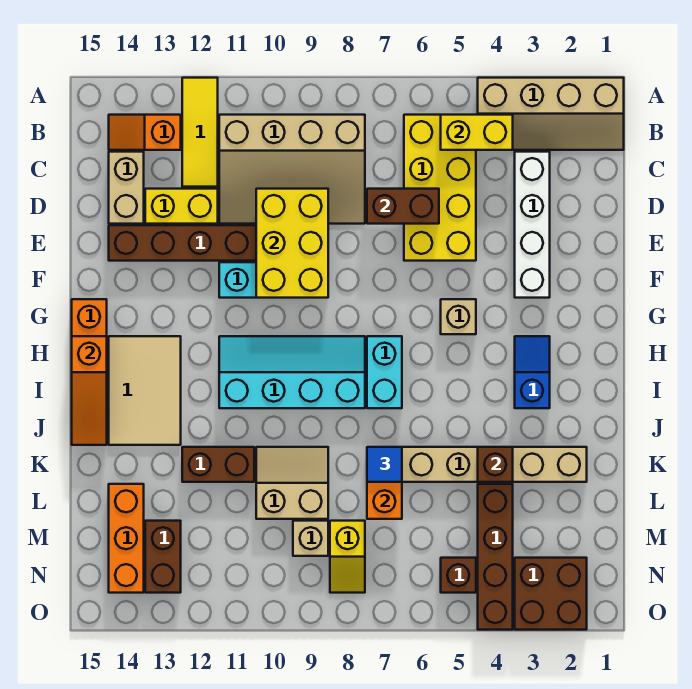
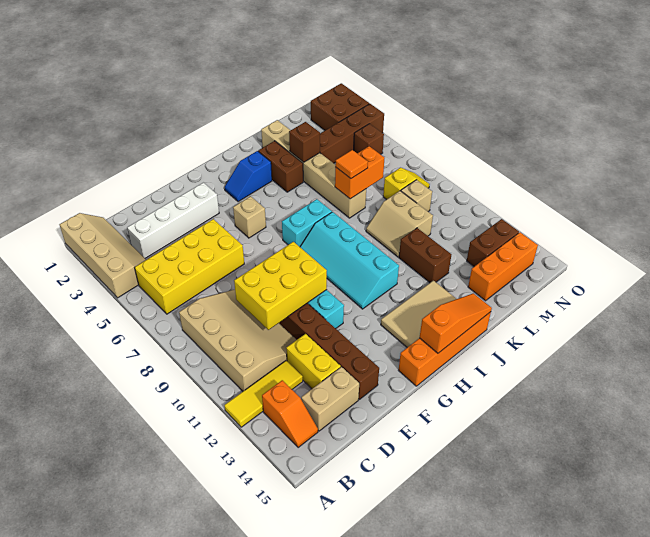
yellow 1x2 brick [441,115,513,150] -> none
brown 1x2 brick [367,189,439,224] -> brown 1x2 brick moved to [258,141,303,192]
blue 1x1 tile [367,447,402,482] -> orange 1x1 tile [335,150,368,179]

